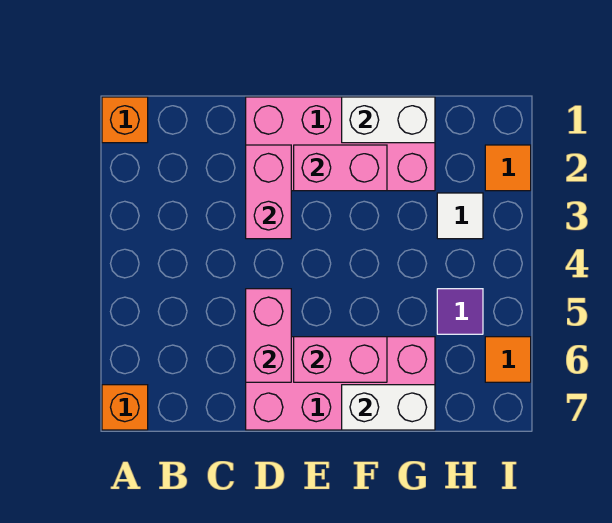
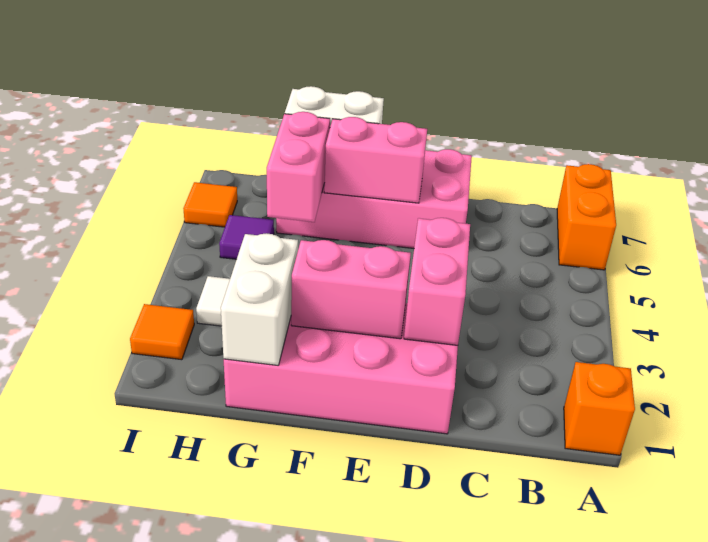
orange 1x1 brick [102,385,148,430] -> orange 1x2 brick [557,164,616,270]
pink 1x2 brick [246,289,291,382] -> pink 1x2 brick moved to [267,112,330,222]
white 1x2 brick [342,97,435,143] -> white 1x2 brick turned to [221,233,298,365]

